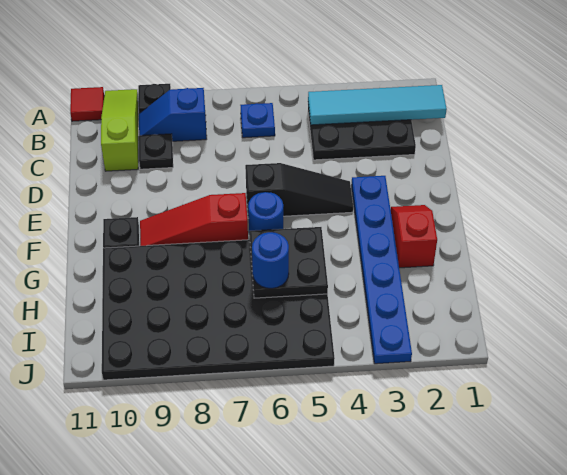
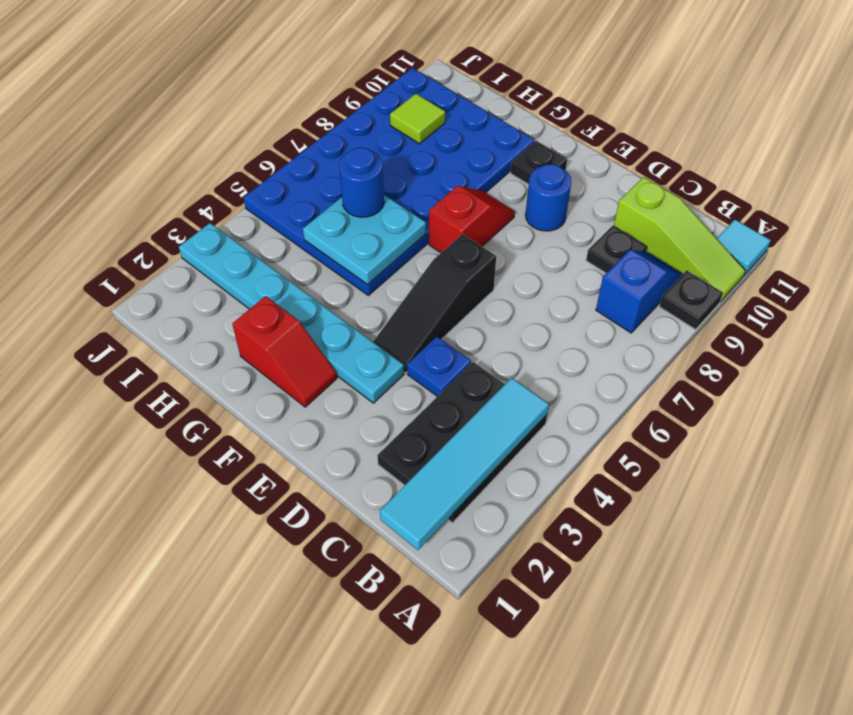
red 1x1 tile [70,87,104,121] -> cyan 1x1 tile [717,220,771,275]
blue 1x1 plate [241,103,275,138] -> blue 1x1 plate moved to [407,337,471,397]
blue 1x6 plate [351,176,412,364] -> cyan 1x6 plate [179,223,404,403]
blue 1x1 round brick [248,192,283,234] -> blue 1x1 round brick moved to [525,164,571,231]
red 1x3 slope [140,193,248,246] -> red 1x2 slope [429,186,515,253]
black 4x6 plate [102,240,335,380] -> blue 4x6 plate [244,68,534,295]
black 2x2 plate [250,227,328,298] -> cyan 2x2 plate [303,195,426,285]
none -> lime 1x1 tile [390,94,445,144]

